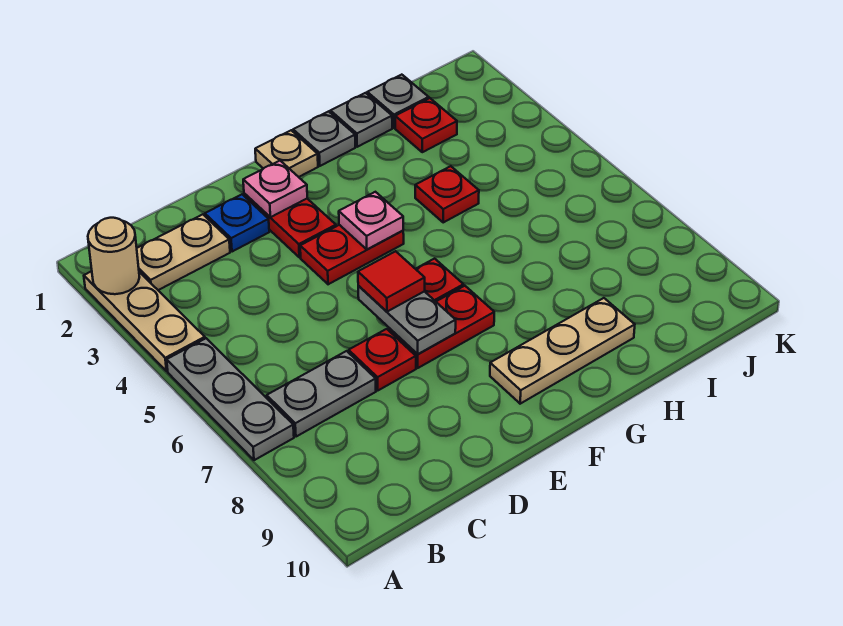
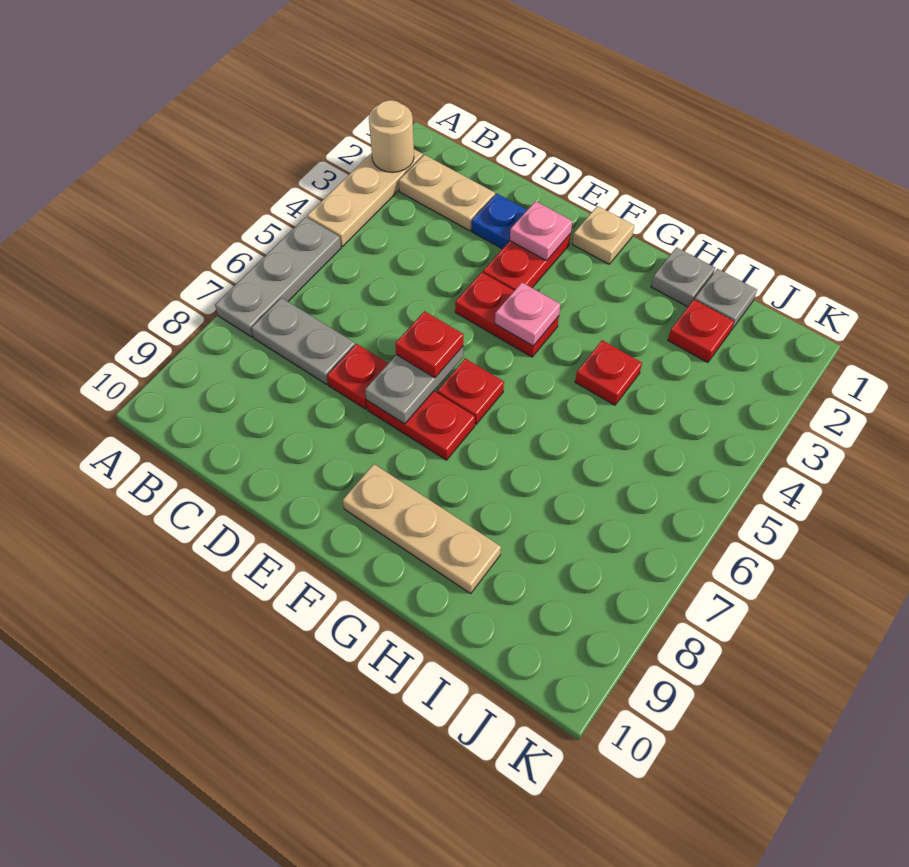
red 1x1 tile [358,251,425,312] -> red 1x1 plate [395,311,464,378]
grey 1x1 plate [293,111,355,166] -> none

